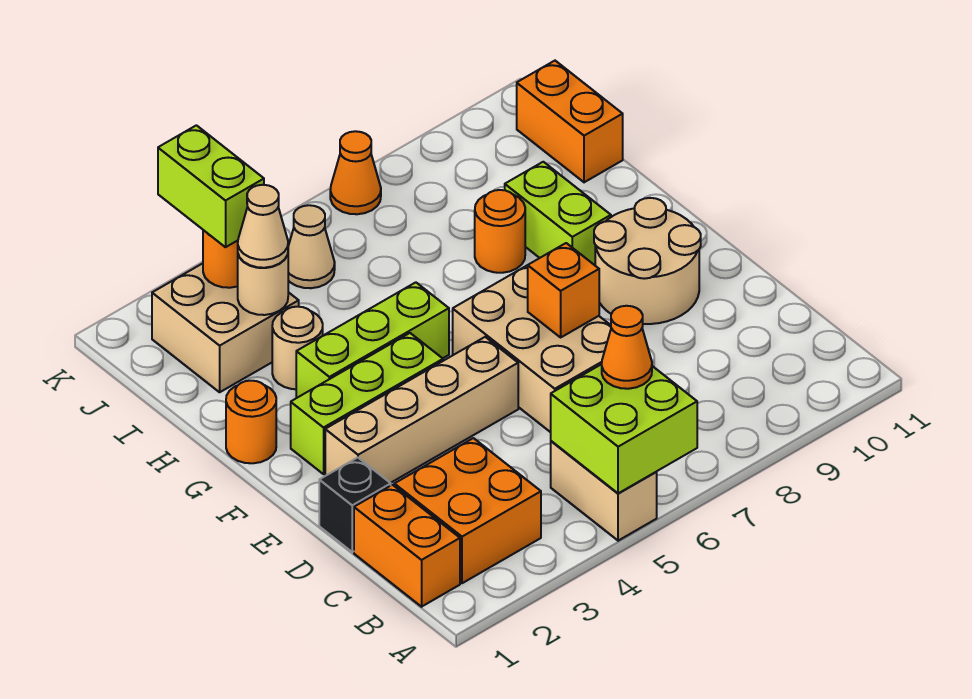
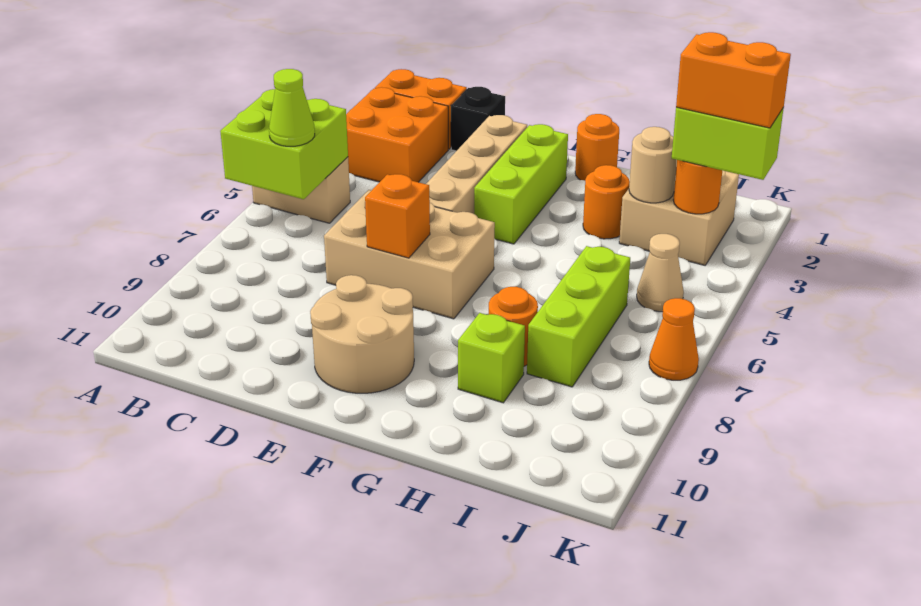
orange 1x1 cone [602,306,652,389] -> lime 1x1 cone [269,69,315,146]
lime 1x3 brick [296,282,449,398] -> lime 1x3 brick moved to [527,246,630,387]
lime 1x2 brick [505,162,611,265] -> lime 1x1 brick [458,313,525,403]
tan 1x1 round brick [272,307,323,389] -> orange 1x1 round brick [583,165,630,239]
tan 1x1 cone [238,185,288,268] -> none
orange 1x2 brick [517,61,623,182] -> orange 1x2 brick moved to [676,32,791,128]

